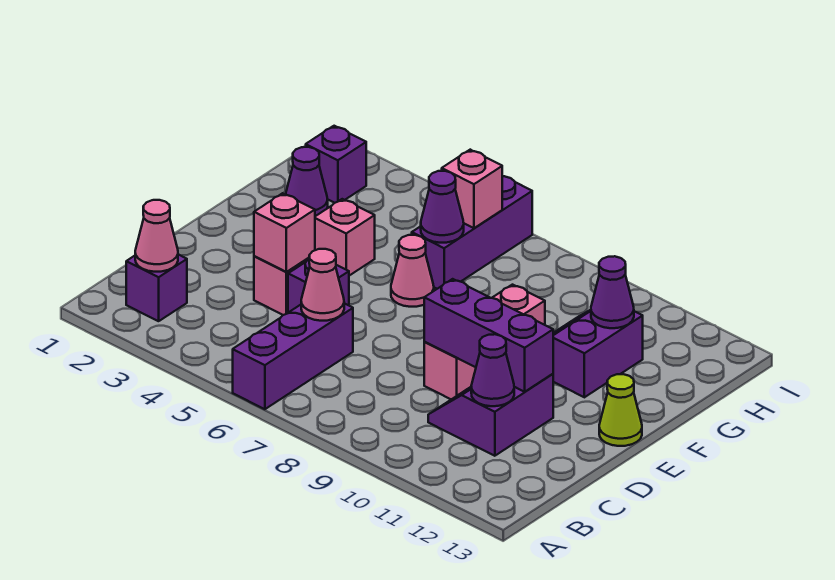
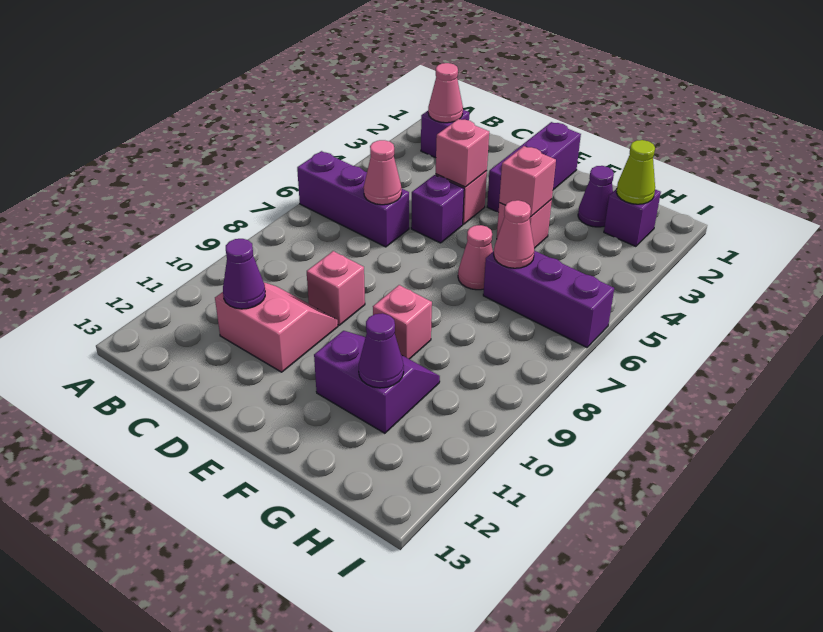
purple 2x2 slope [428,374,553,456] -> pink 2x2 slope [215,282,338,372]
purple 1x3 brick [424,279,553,392] -> purple 1x3 brick moved to [487,122,581,212]
lime 1x1 cone [599,374,642,446] -> lime 1x1 cone moved to [616,140,655,204]
purple 1x1 cone [421,171,464,243] -> pink 1x1 cone [494,200,534,268]
pink 1x1 brick [442,150,502,228] -> pink 1x1 brick moved to [499,146,556,217]

